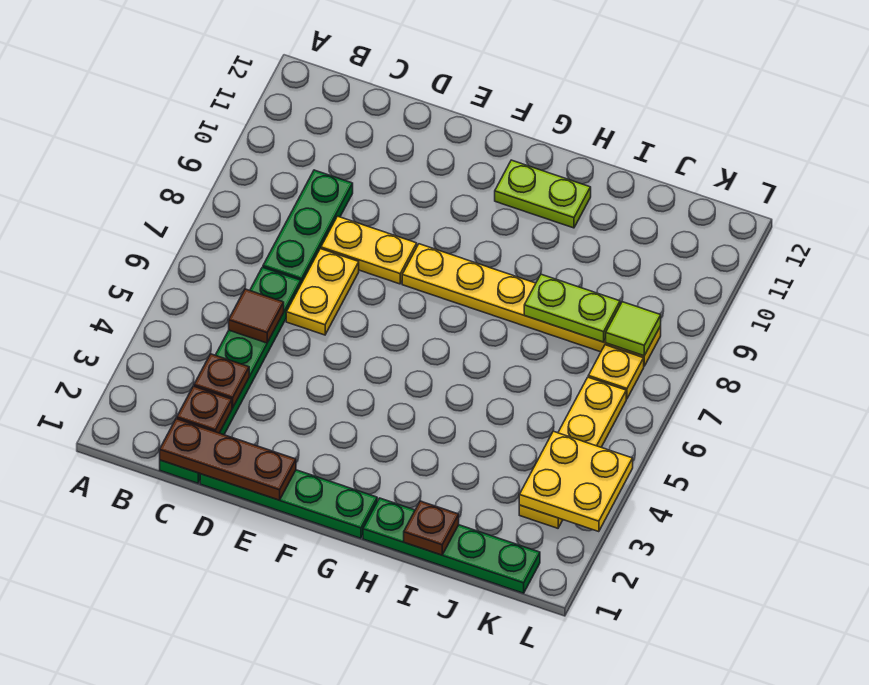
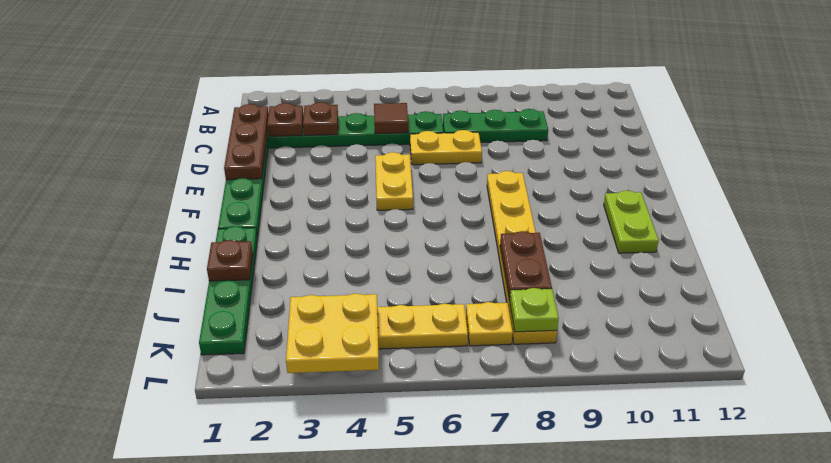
yellow 1x2 plate [321,216,417,284] -> yellow 1x2 plate moved to [375,152,413,210]
lime 1x2 plate [524,274,620,342] -> brown 1x2 plate [500,231,552,301]
lime 1x1 tile [606,302,661,356] -> lime 1x1 plate [510,288,559,332]

